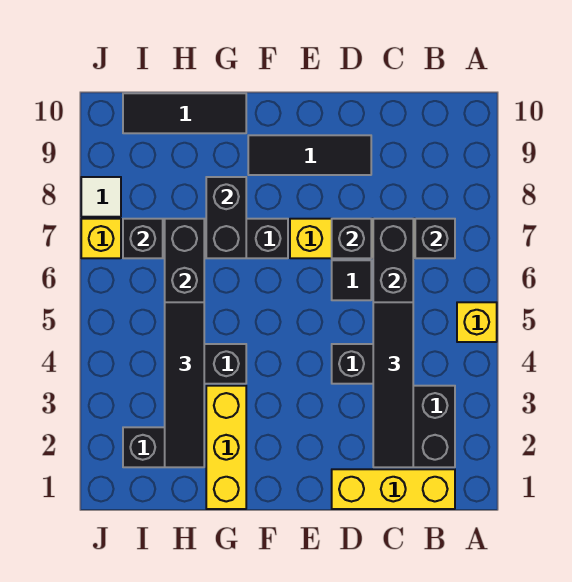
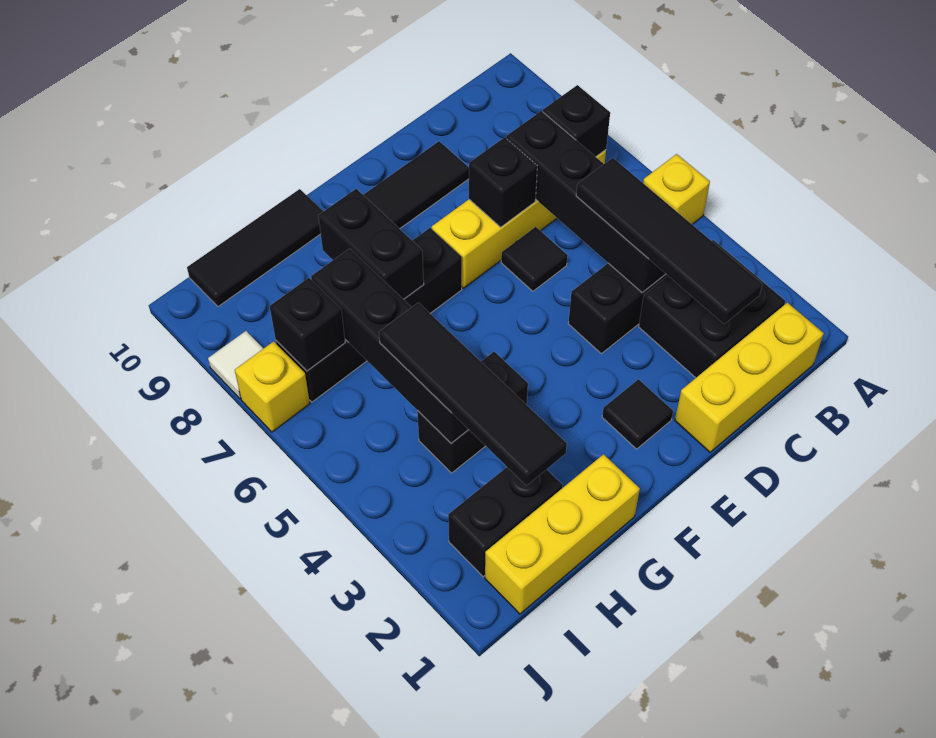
none -> black 1x1 tile [602,379,673,449]
yellow 1x3 brick [206,386,246,509] -> yellow 1x3 brick turned to [485,454,640,614]

